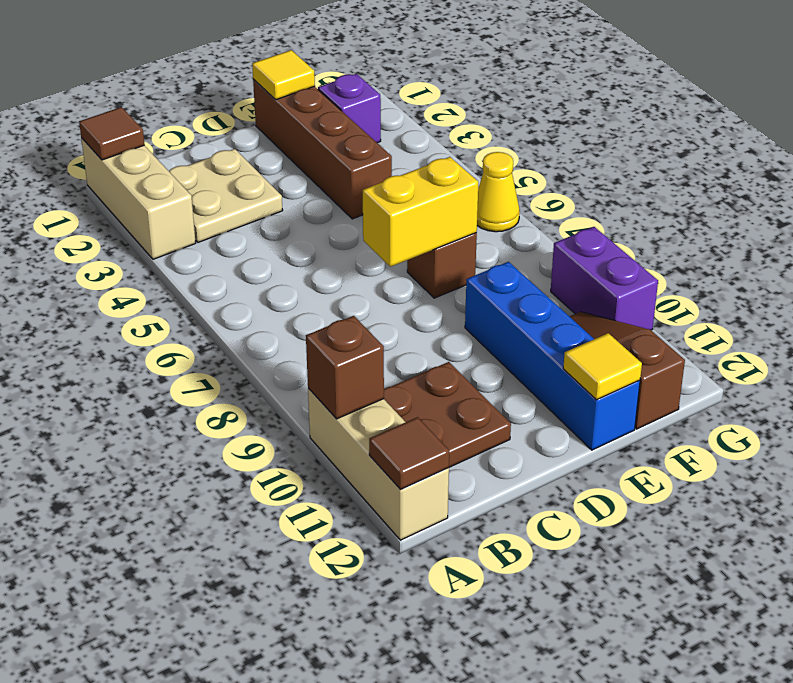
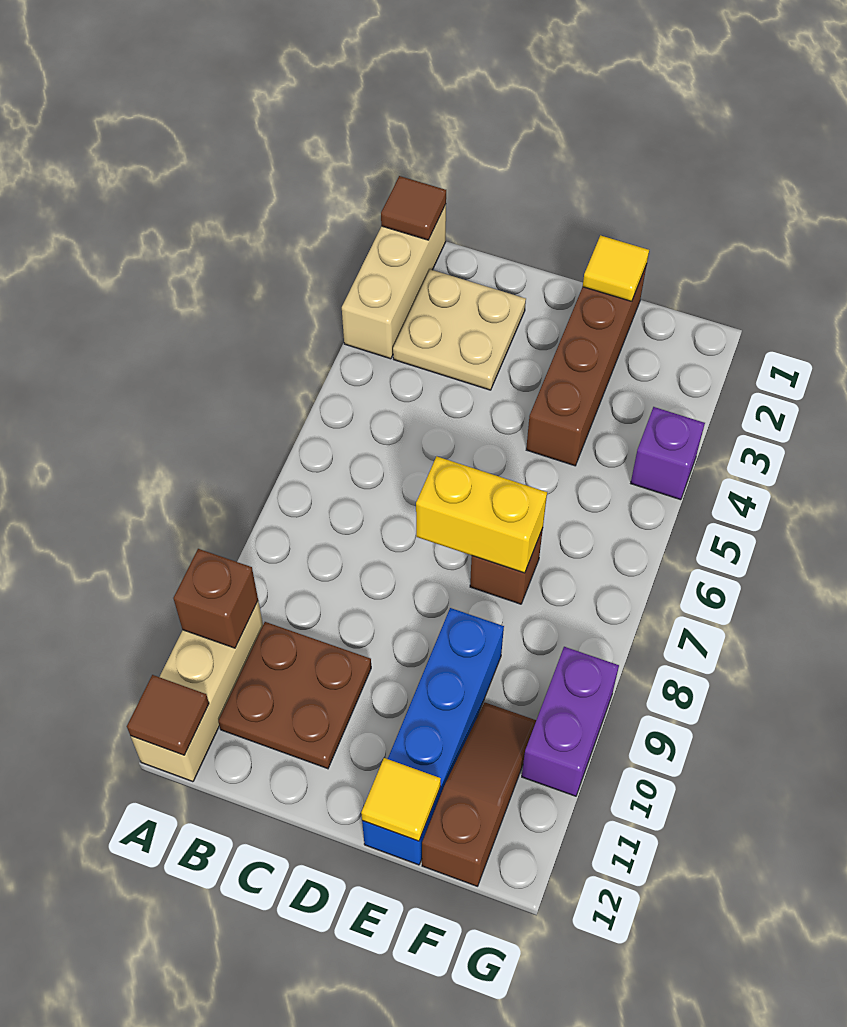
purple 1x1 brick [318,74,381,143] -> purple 1x1 brick moved to [631,407,705,500]
yellow 1x1 cone [477,152,520,232] -> none

